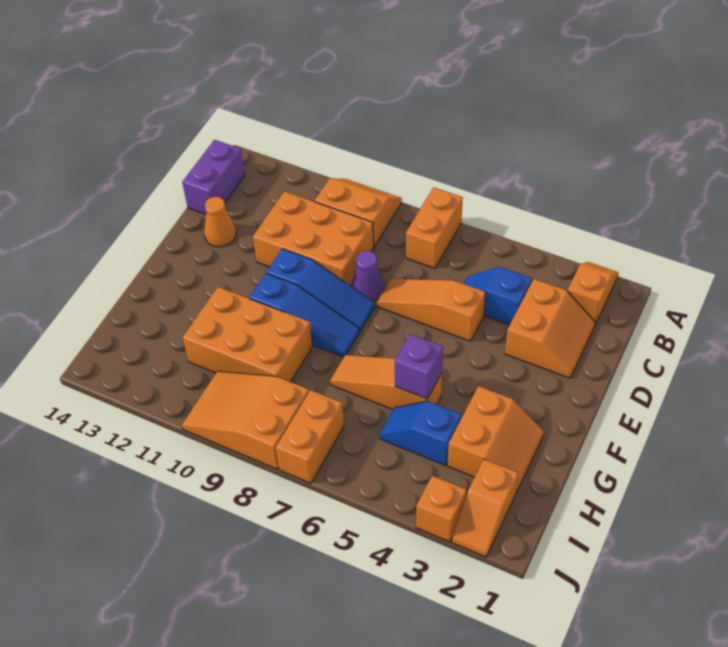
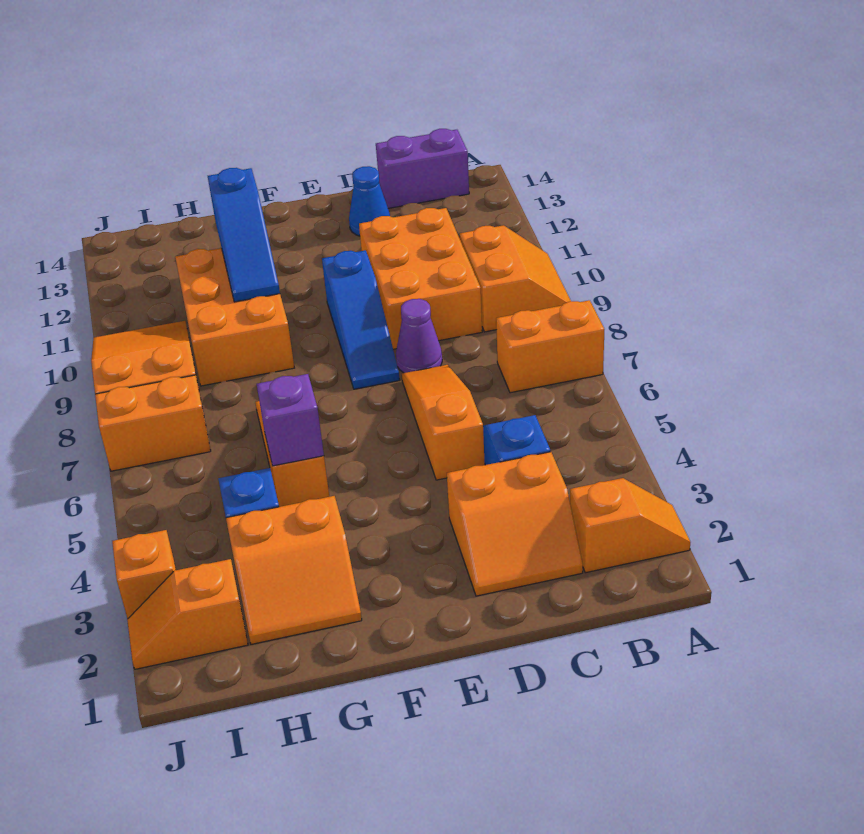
orange 1x1 cone [204,197,236,247] -> blue 1x1 cone [349,166,390,236]
blue 1x3 slope [249,273,360,357] -> blue 1x3 slope moved to [208,168,280,302]

